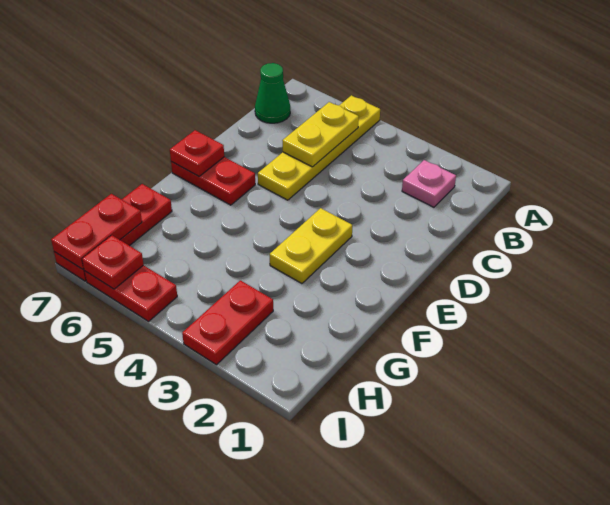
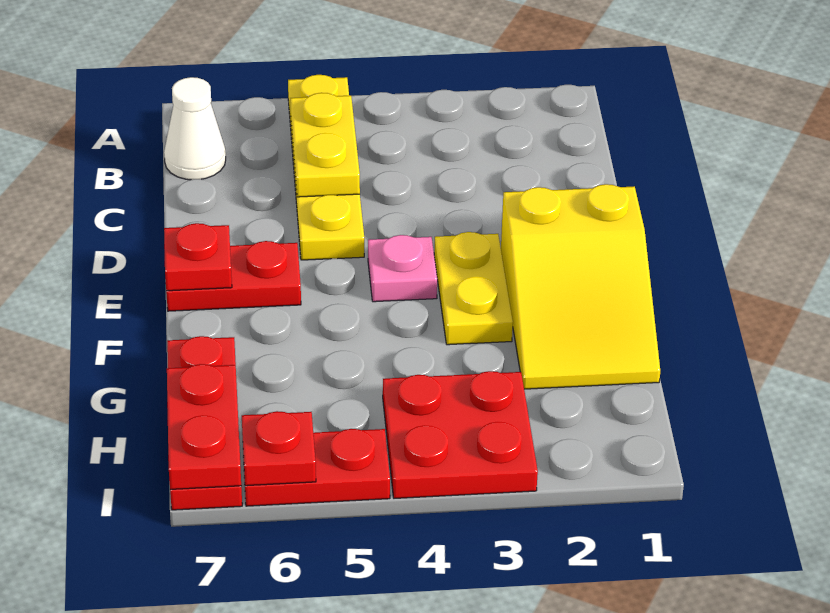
pink 1x1 plate [402,160,456,207] -> pink 1x1 plate moved to [368,235,437,302]
green 1x1 cone [255,63,290,123] -> white 1x1 cone [164,77,226,180]
none -> yellow 2x3 slope [501,184,660,389]
red 1x2 plate [182,280,273,365] -> red 2x2 plate [383,371,538,498]

